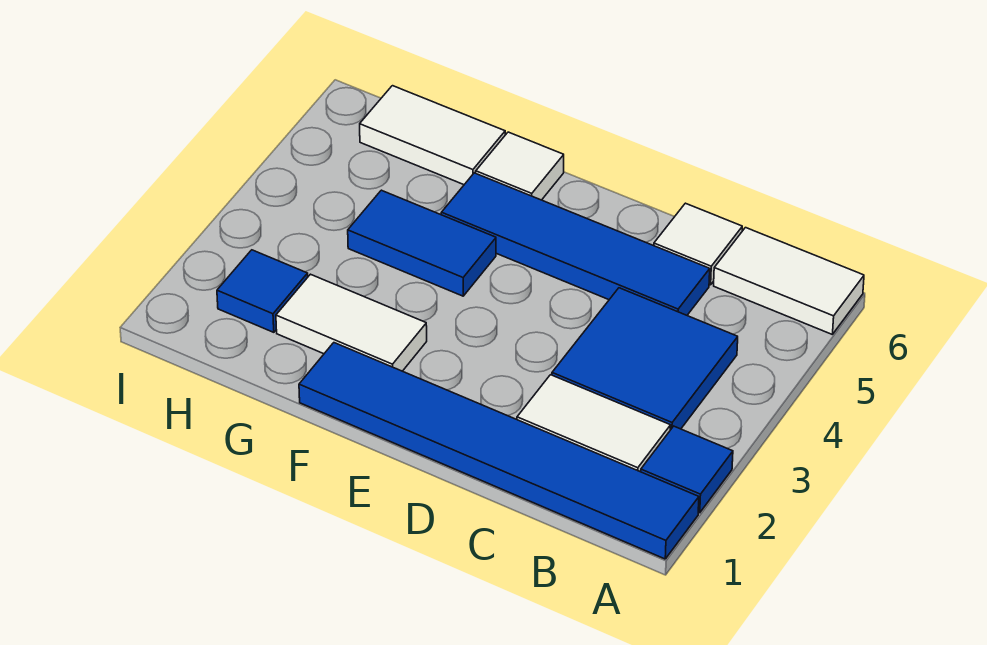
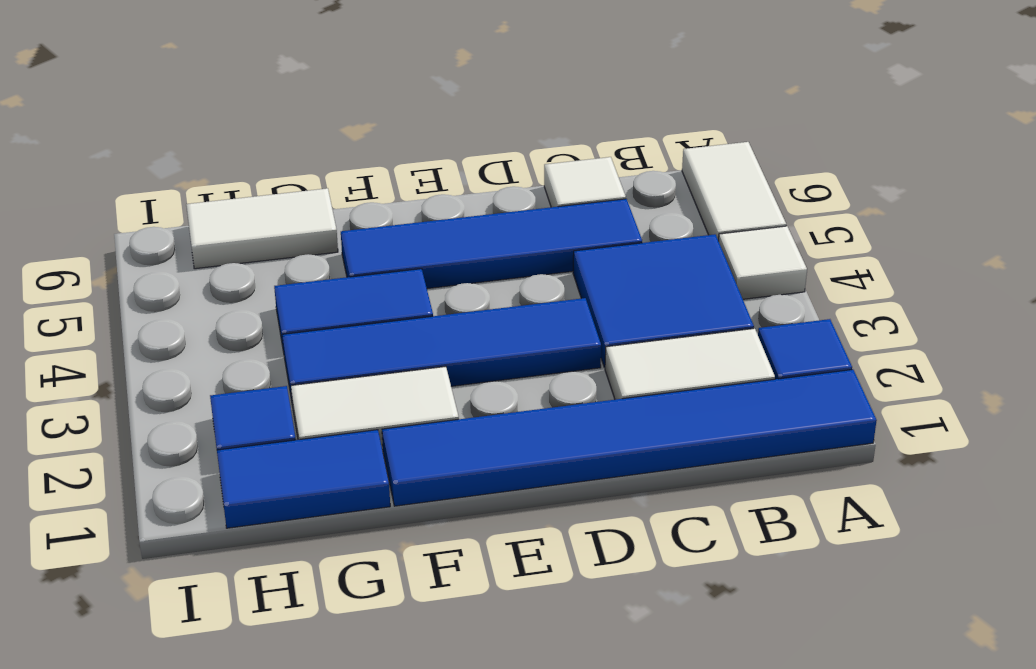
white 1x2 tile [714,228,864,334] -> white 1x2 tile turned to [682,142,786,241]
none -> blue 1x4 tile [282,298,601,406]
white 1x1 tile [476,132,564,200] -> white 1x1 tile moved to [719,226,807,299]
none -> blue 1x2 tile [217,430,390,528]

